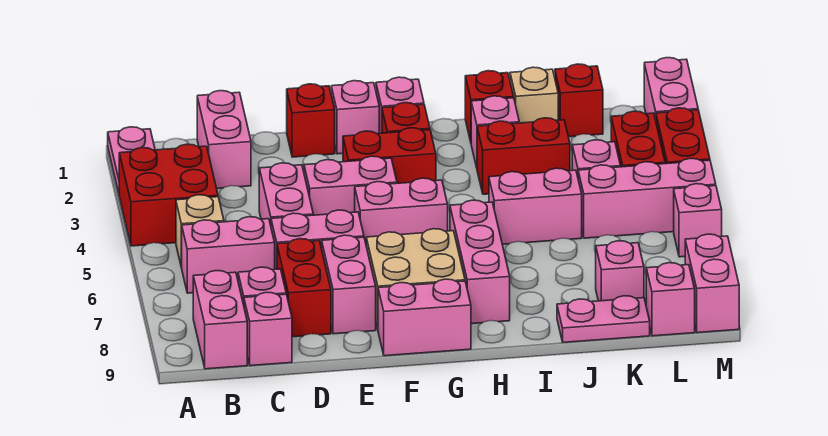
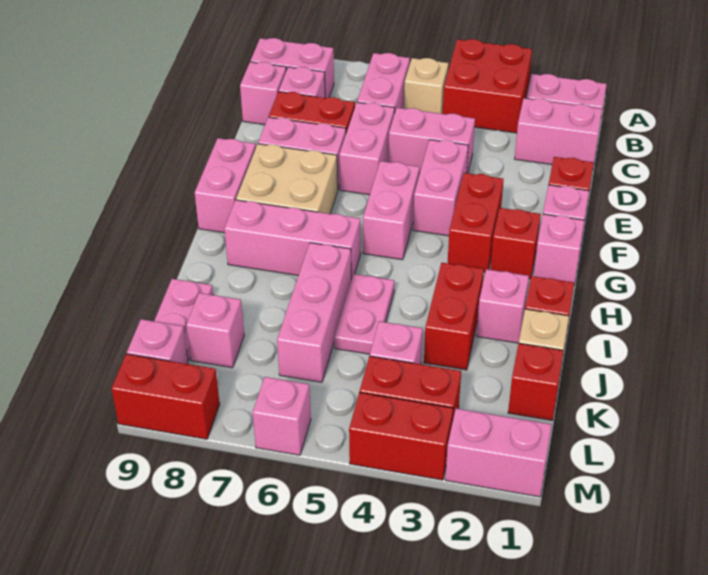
pink 1x2 brick [489,168,582,244] -> pink 1x2 plate [334,274,394,354]
pink 1x3 brick [578,158,716,238] -> pink 1x3 brick moved to [277,243,351,382]
pink 1x2 brick [685,234,739,333] -> red 1x2 brick [111,354,220,439]

